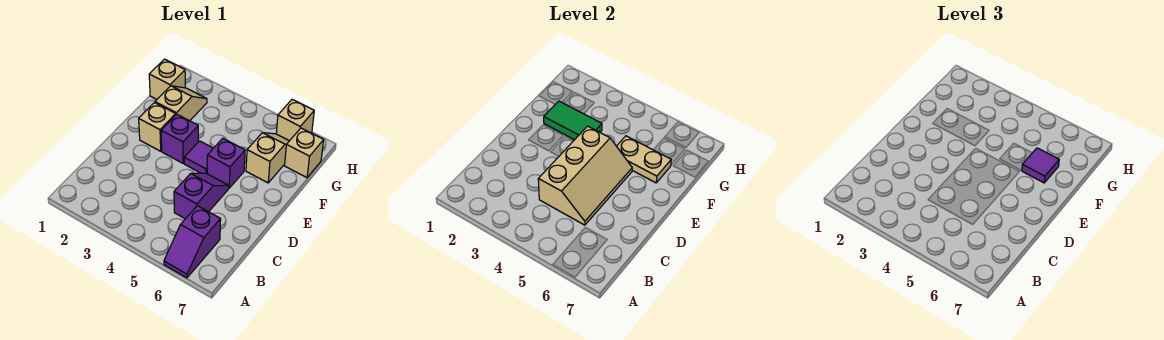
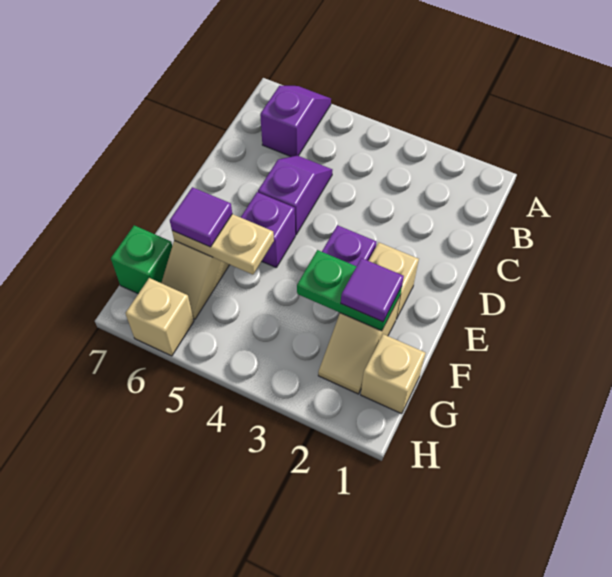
tan 2x3 slope [538,126,632,225] -> none
purple 1x2 slope [174,173,229,219] -> purple 1x2 slope turned to [258,155,332,235]
purple 1x1 tile [184,141,213,174] -> purple 1x1 tile moved to [341,258,404,322]
green 1x2 tile [544,101,602,140] -> green 1x2 plate [297,250,402,331]
tan 1x1 brick [285,128,324,178] -> green 1x1 brick [111,225,172,294]

